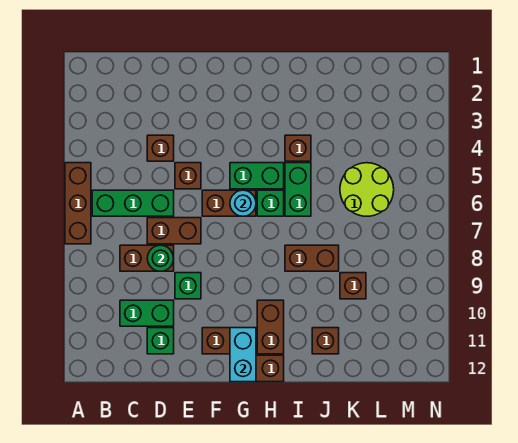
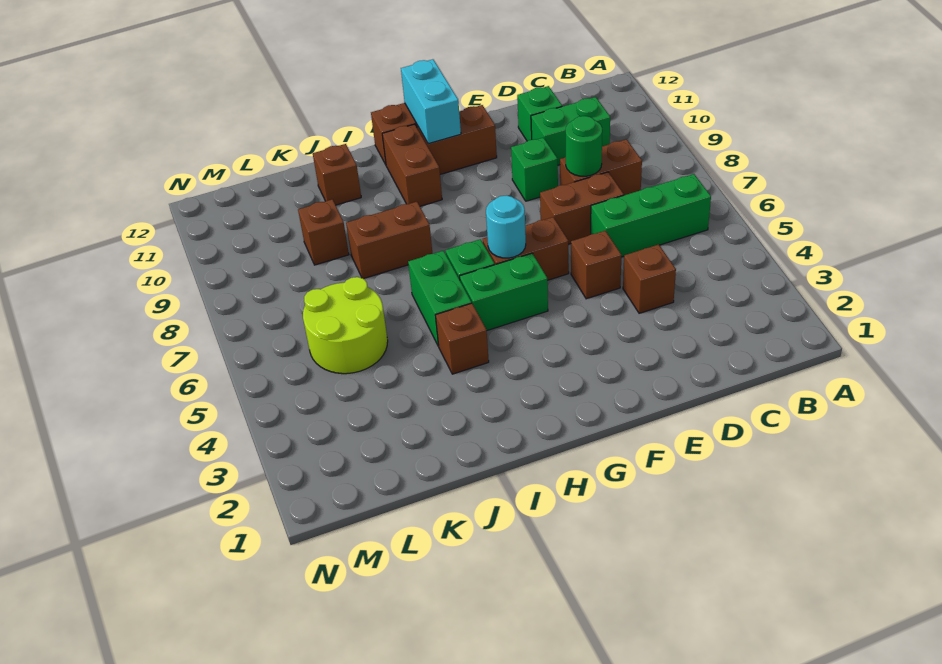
brown 1x3 brick [65,163,91,244] -> none

